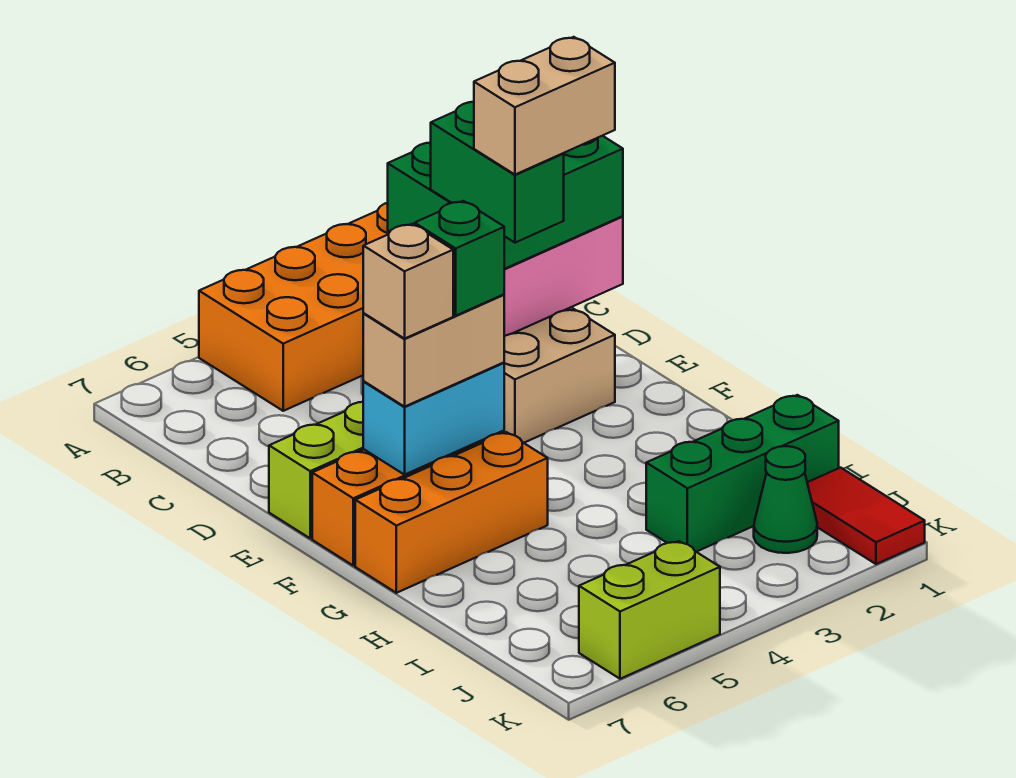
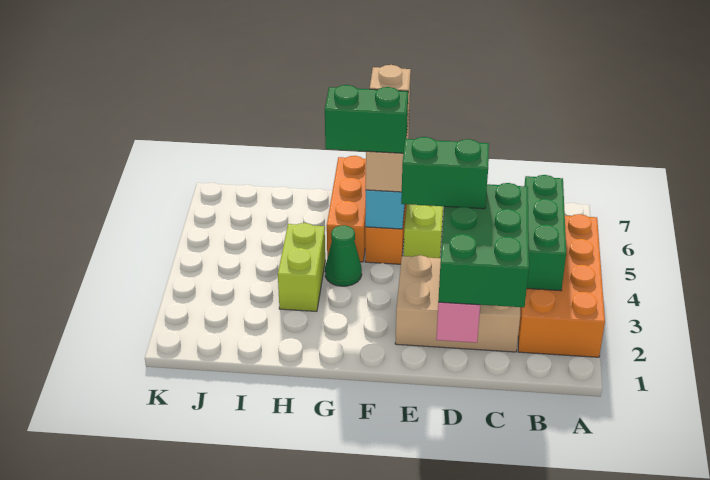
tan 1x2 brick [474,37,615,175] -> none
green 1x1 brick [415,201,504,316] -> green 1x2 brick [325,85,408,153]
green 1x3 brick [646,395,839,552] -> green 1x3 brick moved to [524,175,566,291]
red 1x2 tile [807,468,925,564] -> none
green 1x1 cone [754,446,817,553] -> green 1x1 cone moved to [325,225,362,286]
lime 1x2 brick [579,541,720,679] -> lime 1x2 brick moved to [278,223,325,311]

